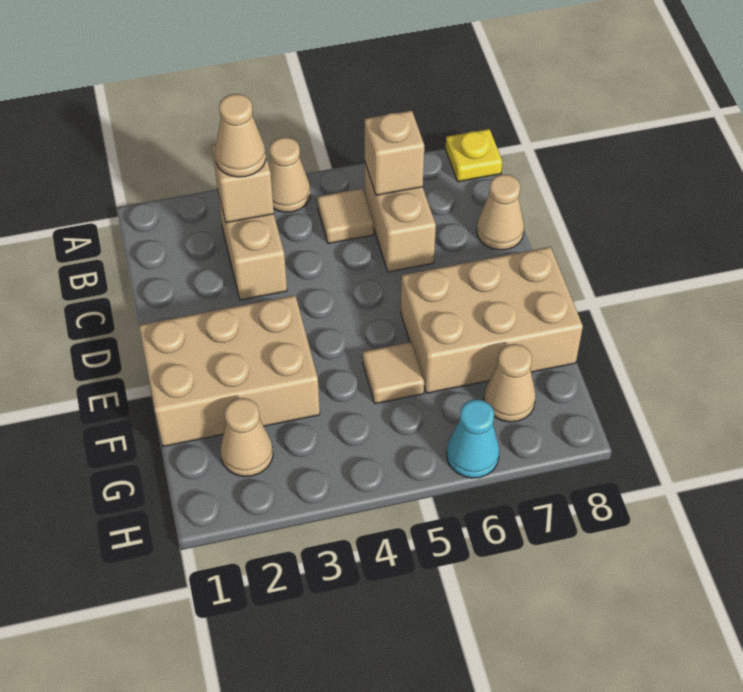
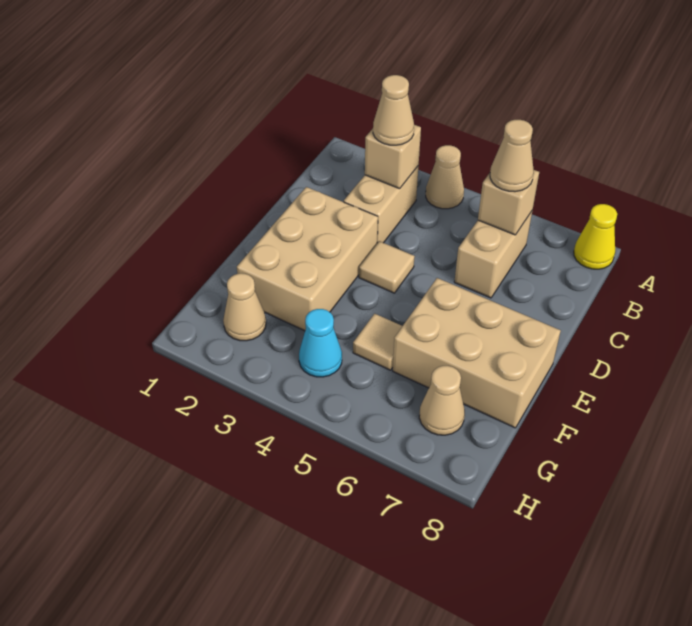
yellow 1x1 plate [445,129,502,182] -> yellow 1x1 cone [574,204,617,269]
tan 1x1 tile [317,188,374,244] -> tan 1x1 tile moved to [359,241,415,293]
tan 1x1 cone [477,175,524,250] -> tan 1x1 cone moved to [490,120,534,192]
tan 2x3 brick [139,295,320,446] -> tan 2x3 brick turned to [237,187,378,331]
cyan 1x1 cone [447,400,500,478] -> cyan 1x1 cone moved to [299,309,342,377]

